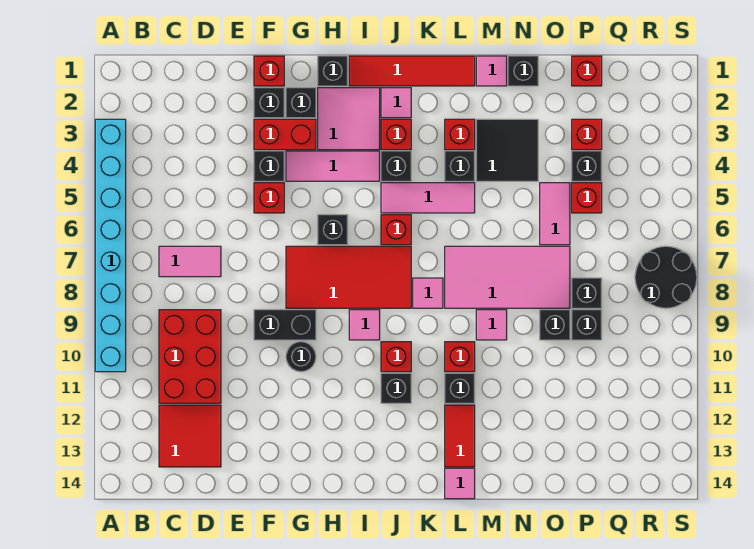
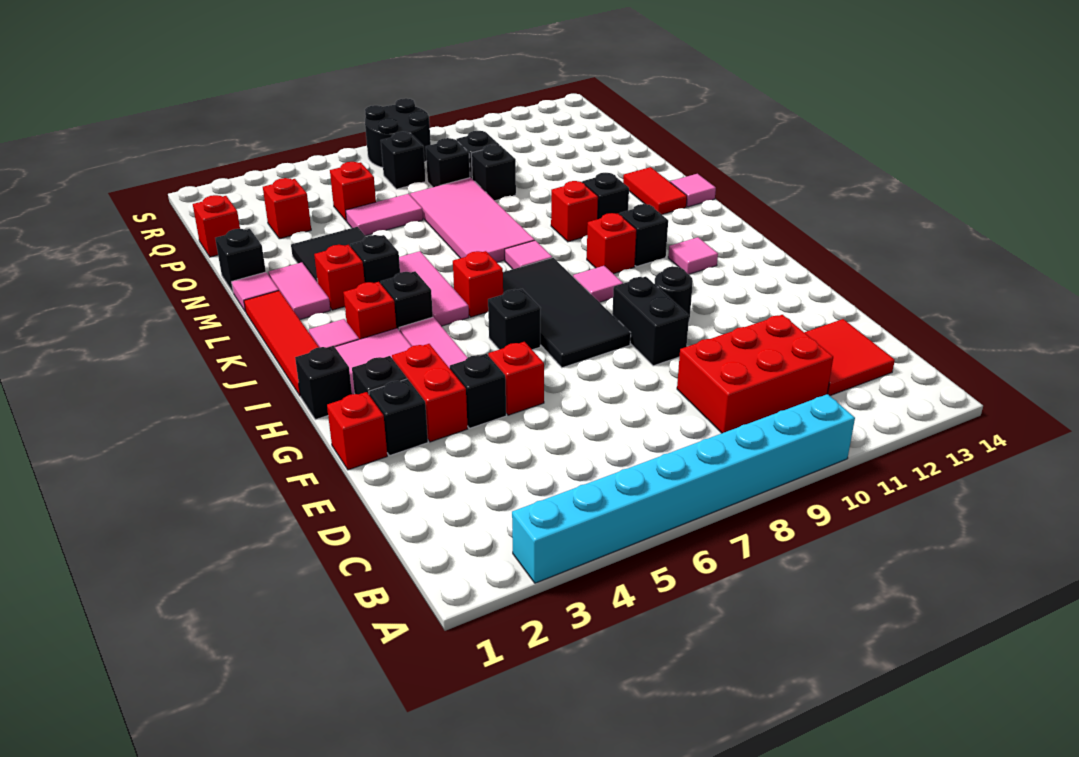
pink 1x2 tile [159,246,221,277] -> pink 1x2 tile moved to [268,262,330,319]
red 2x4 tile [286,246,411,308] -> black 2x4 tile [503,258,631,368]
red 1x2 tile [445,405,475,467] -> red 1x2 tile turned to [623,167,687,215]
pink 1x1 tile [476,310,507,340] -> pink 1x1 tile moved to [668,237,718,274]
black 1x1 brick [572,151,602,181] -> black 1x1 brick moved to [381,132,426,189]

